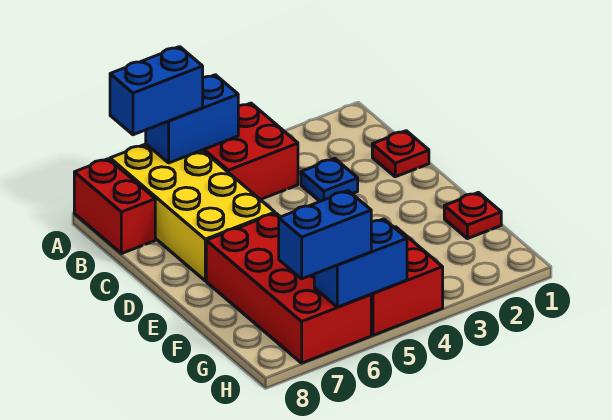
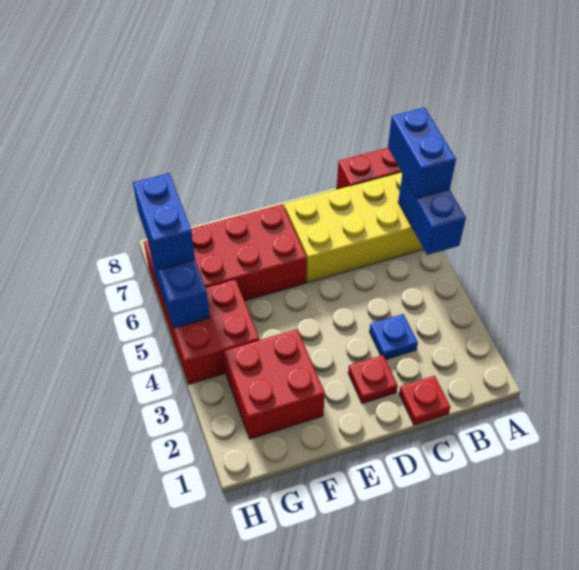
red 2x2 brick [203,103,298,200] -> red 2x2 brick moved to [224,329,325,439]
red 1x1 plate [444,192,501,239] -> red 1x1 plate moved to [348,355,398,404]

